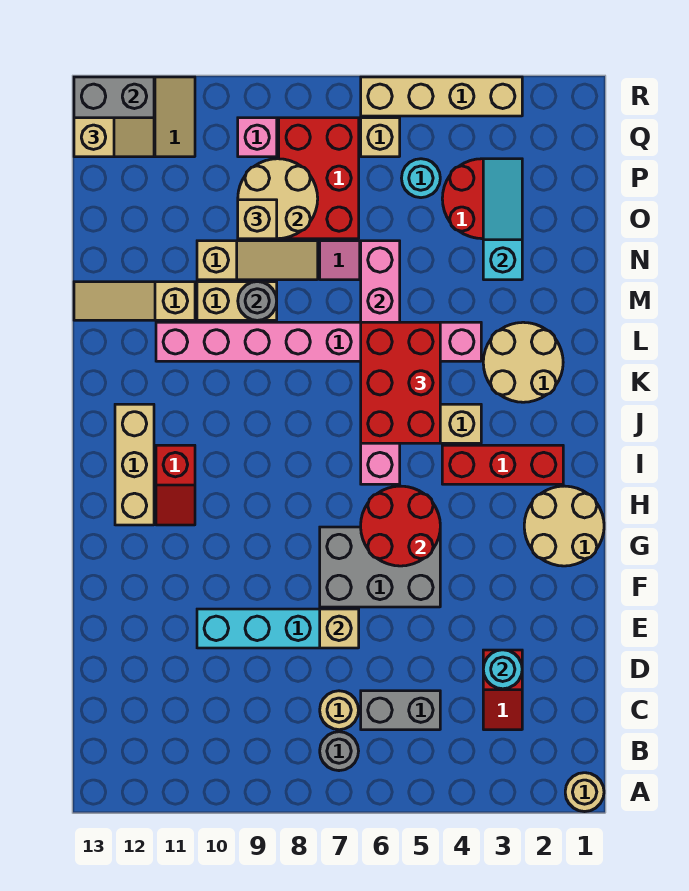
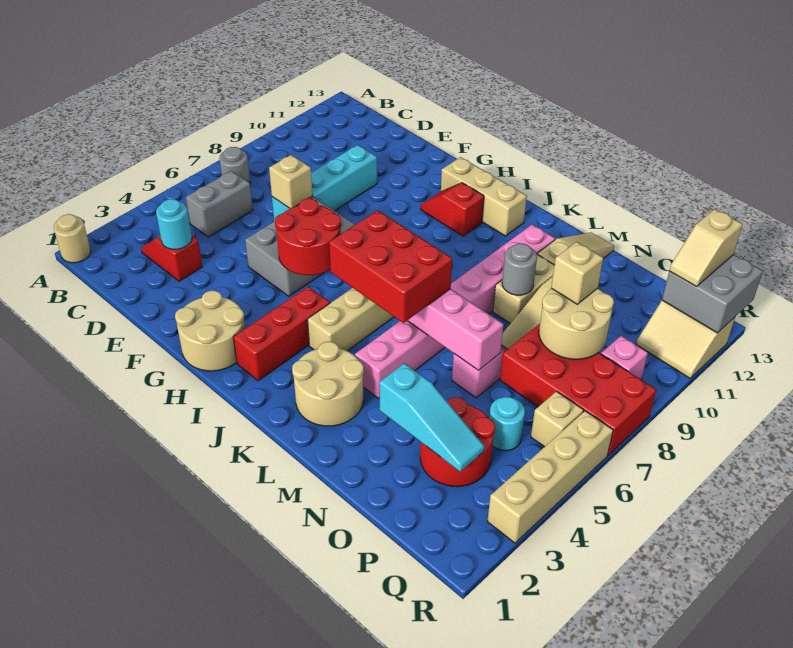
tan 1x1 round brick [320,691,359,730] -> none
red 2x3 brick [279,118,359,239] -> red 2x4 brick [500,324,656,455]

